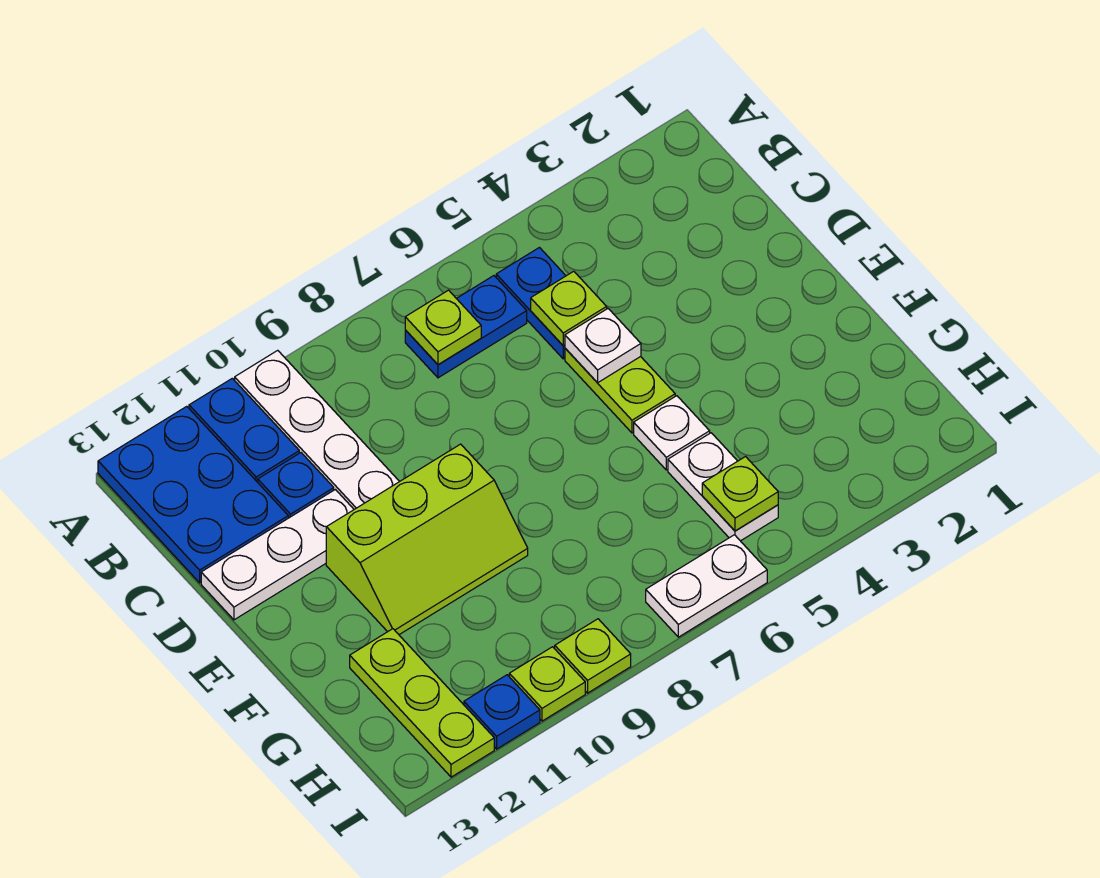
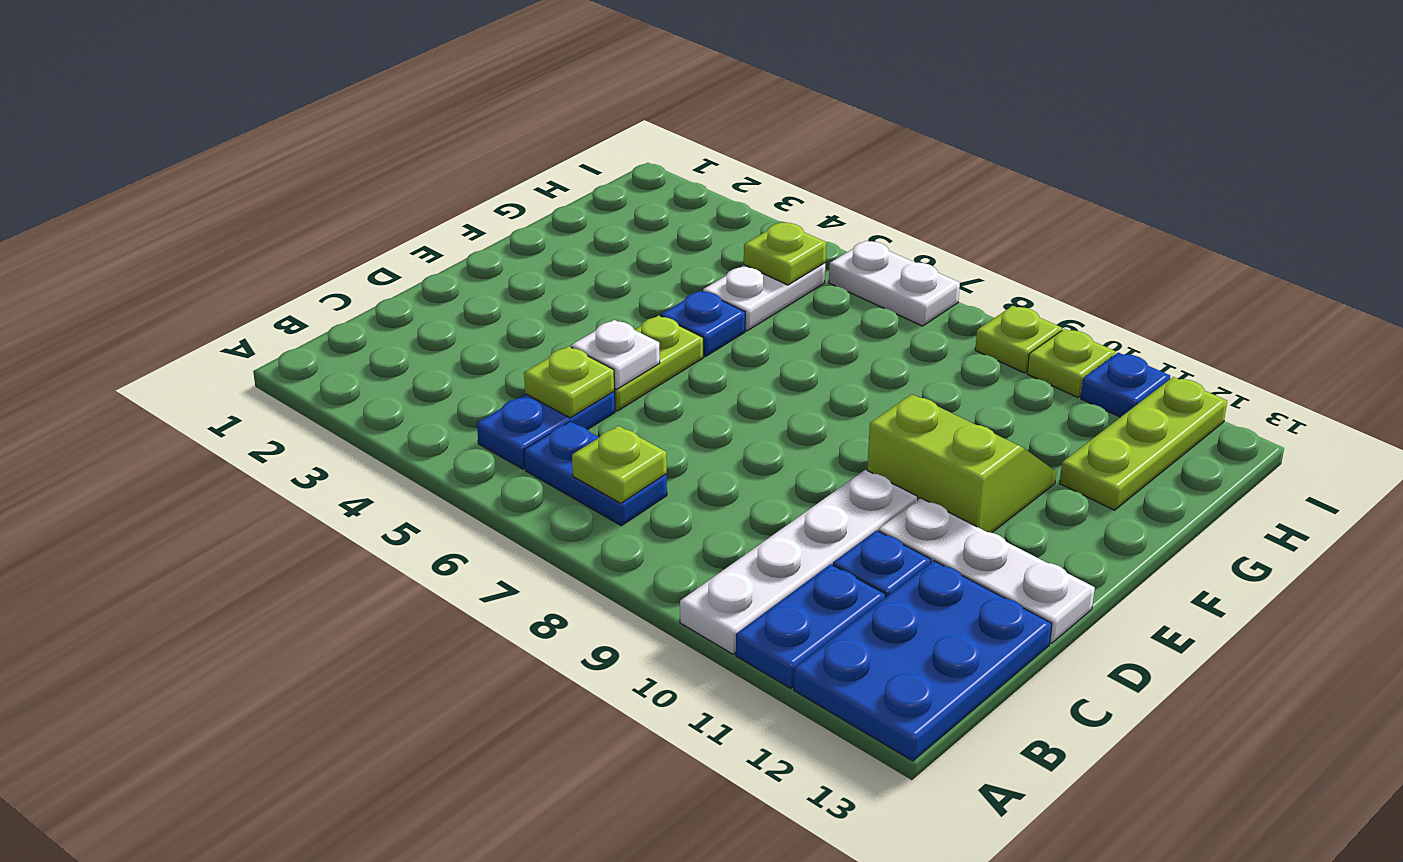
lime 2x3 slope [326,444,528,635] -> lime 2x2 slope [867,394,1056,533]
white 1x1 plate [634,396,710,470] -> blue 1x1 plate [661,291,745,357]

